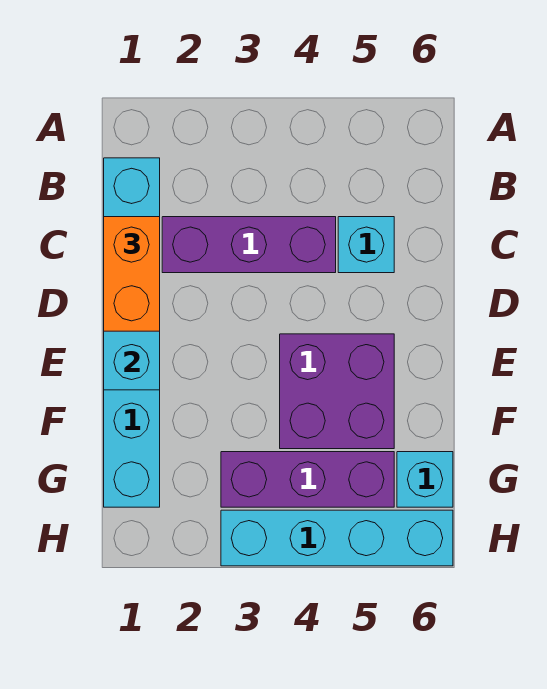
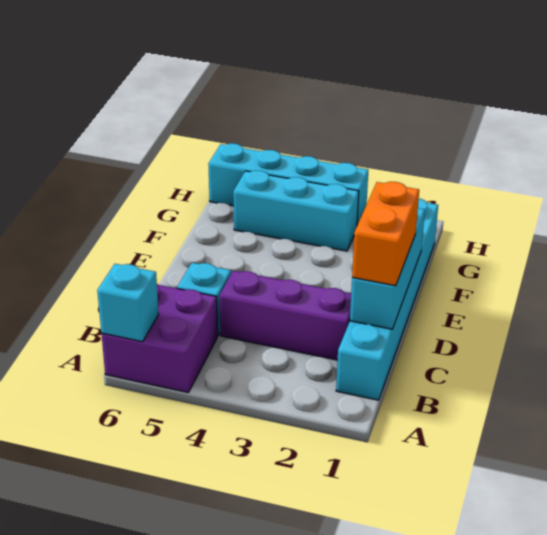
purple 2x2 brick [280,334,394,449] -> purple 2x2 brick moved to [101,284,218,393]
purple 1x3 brick [221,452,394,507] -> cyan 1x3 brick [233,171,359,251]
cyan 1x1 brick [397,452,453,507] -> cyan 1x1 brick moved to [97,264,159,342]

